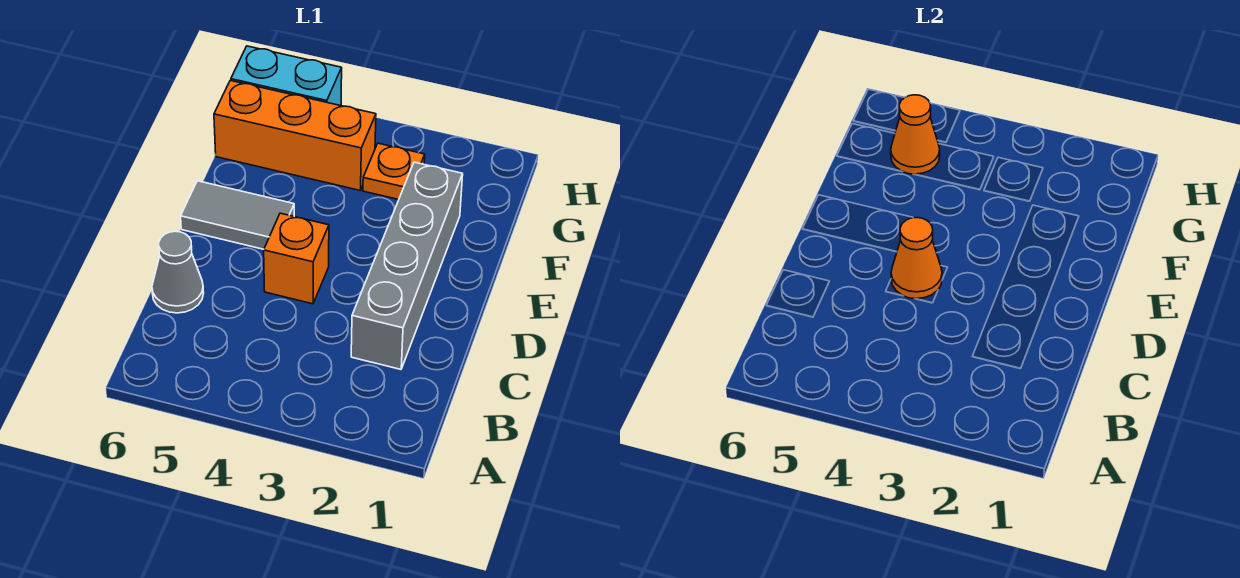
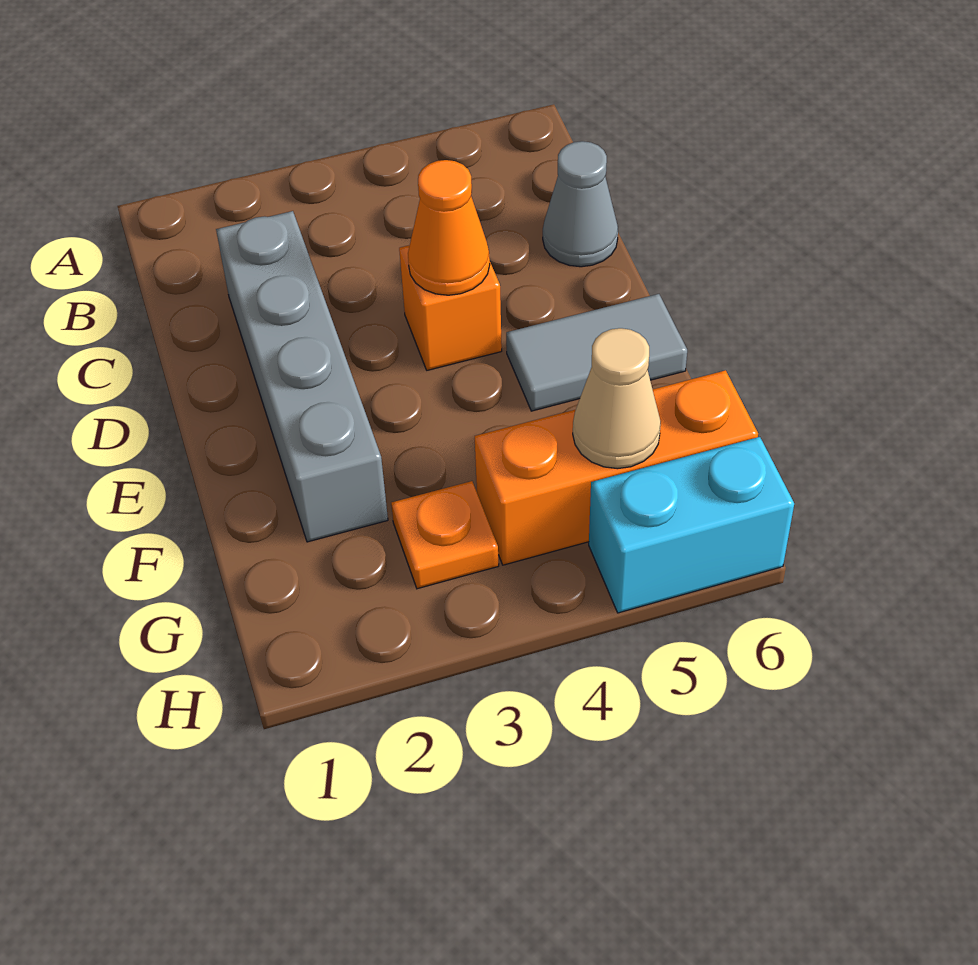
orange 1x1 cone [891,95,940,174] -> tan 1x1 cone [573,328,661,469]

